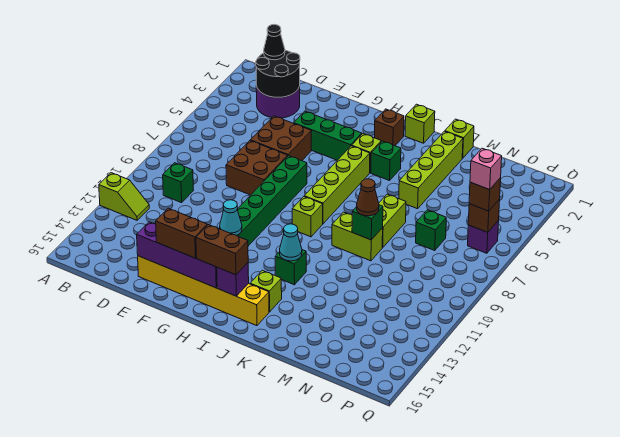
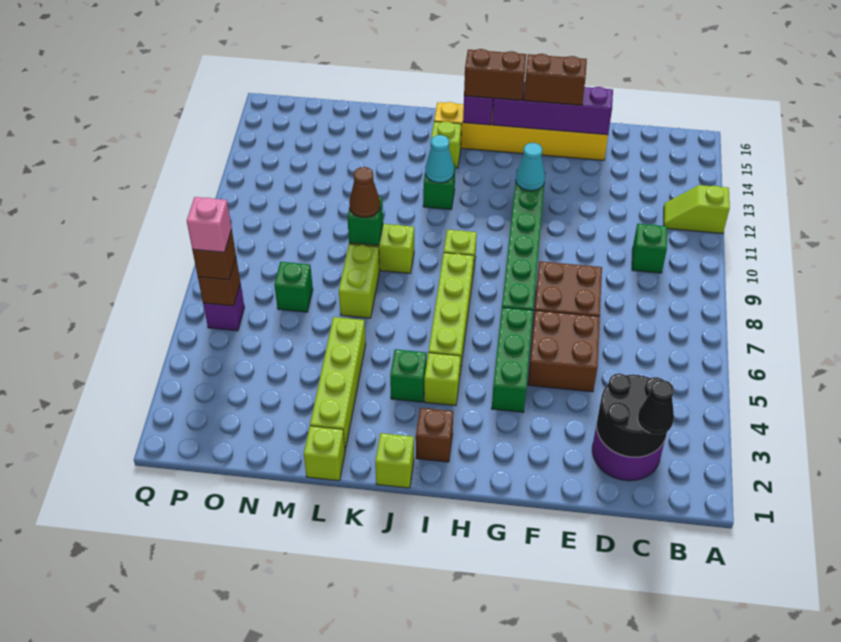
green 1x3 brick [294,111,362,160] -> green 1x3 brick turned to [492,307,533,412]

